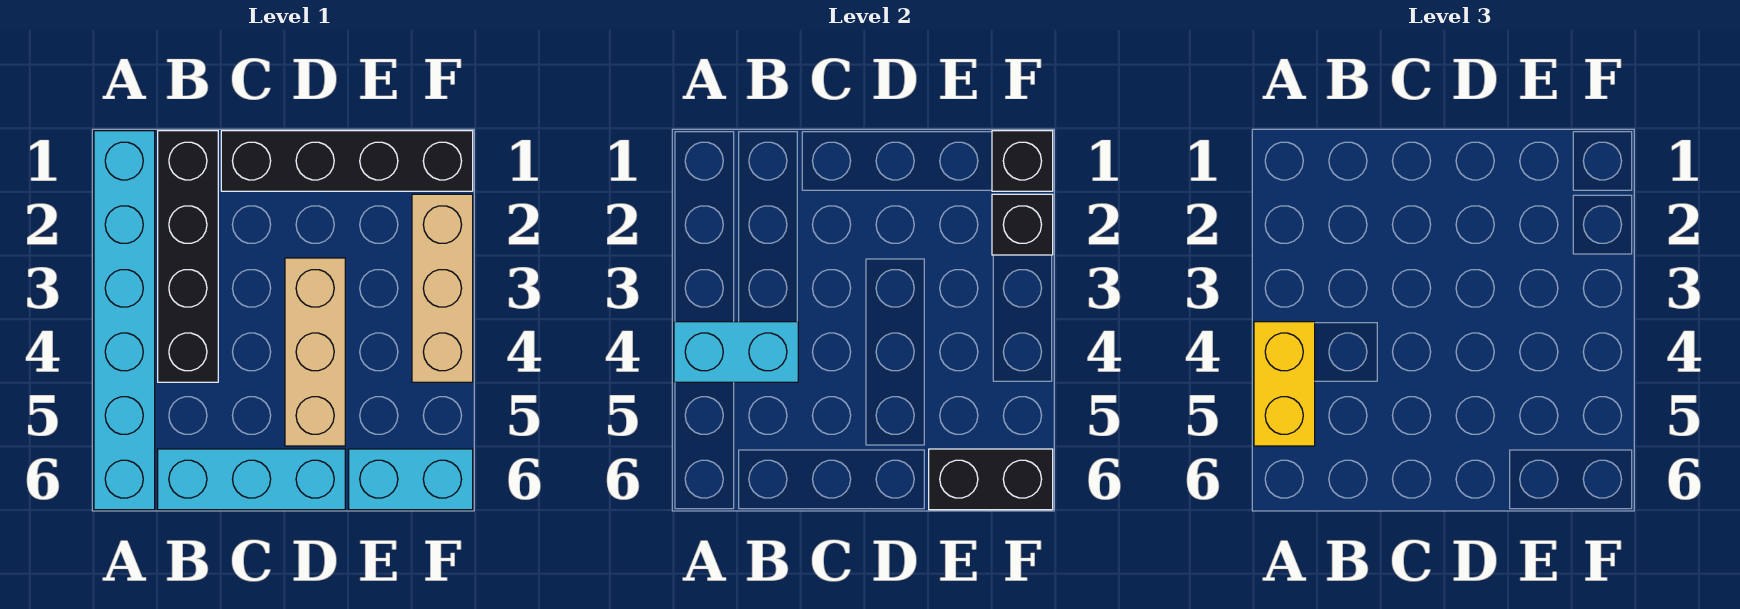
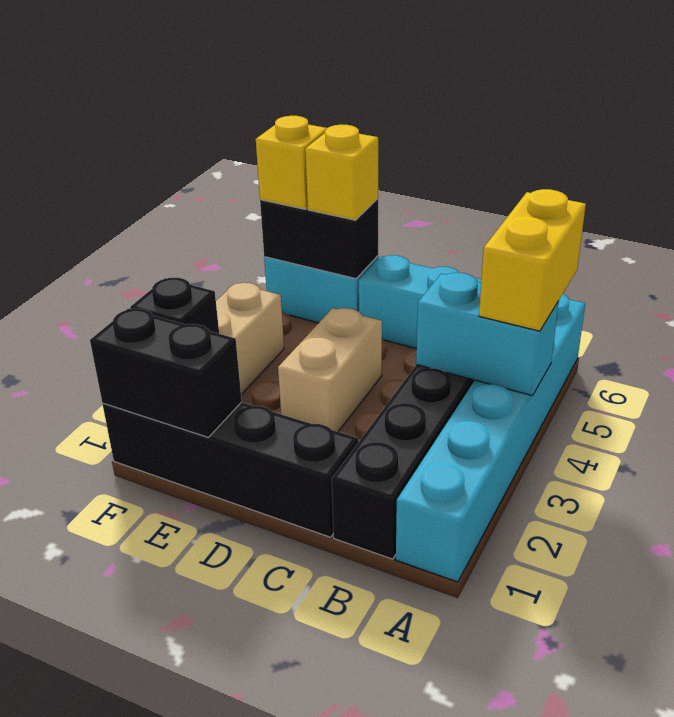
tan 1x3 brick [285,258,345,446] -> tan 1x2 brick [278,308,382,432]
none -> yellow 1x1 brick [305,125,378,220]
black 1x1 brick [992,131,1053,191] -> black 1x2 brick [90,309,242,437]
none -> yellow 1x1 brick [256,116,327,209]

